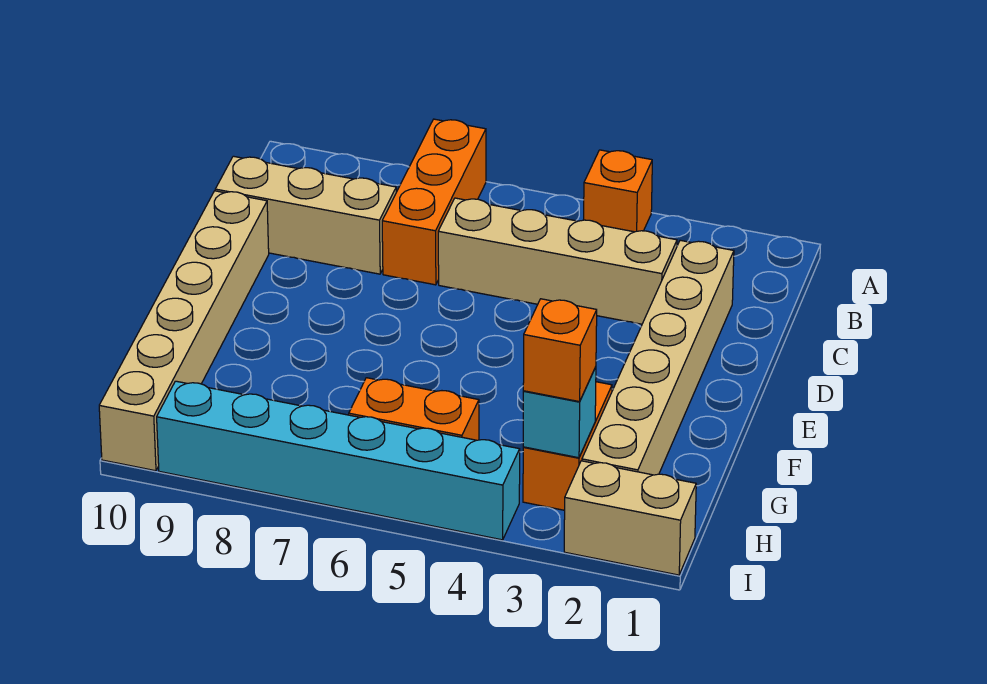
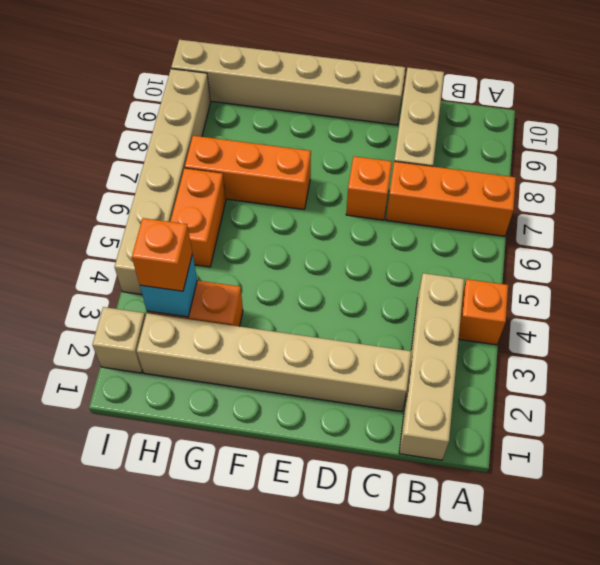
tan 1x4 brick [438,198,677,324] -> tan 1x4 brick moved to [399,273,464,460]
none -> orange 1x1 brick [346,156,392,220]
none -> orange 1x3 brick [185,136,311,209]
tan 1x2 brick [564,461,696,575] -> tan 1x1 brick [92,307,146,373]
cyan 1x6 brick [157,381,520,540] -> tan 1x6 brick [115,69,211,294]

